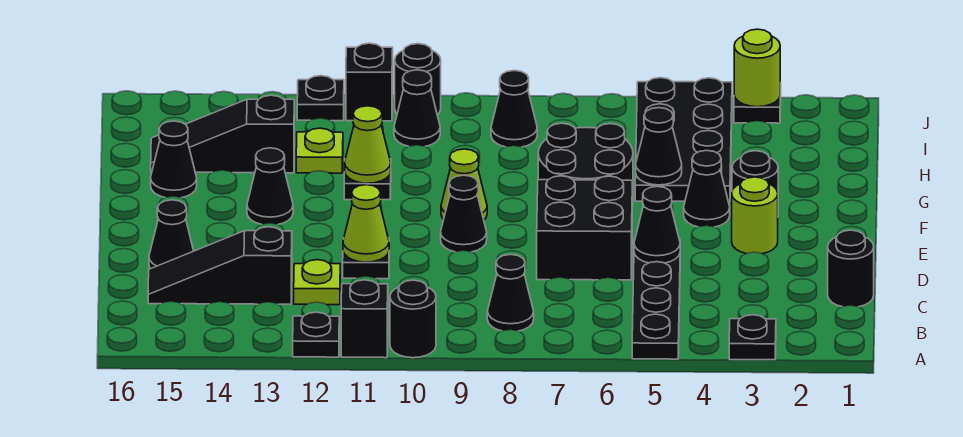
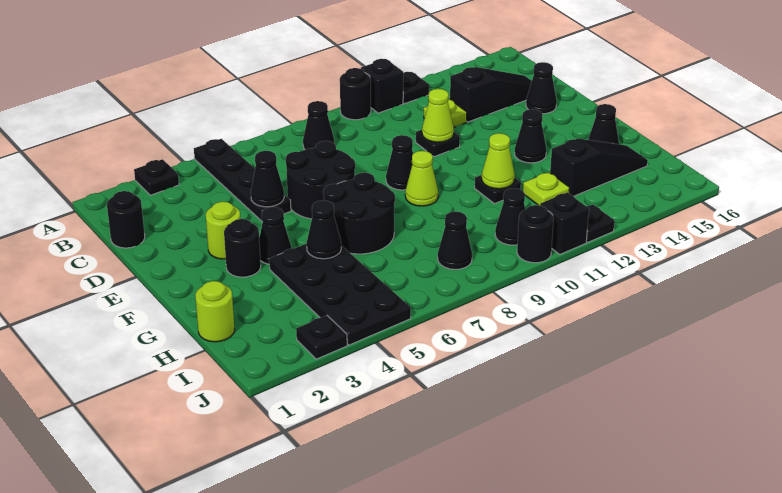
black 2x2 brick [537,176,632,280] -> black 2x2 round brick [286,141,355,219]
lime 1x1 round brick [734,29,780,107] -> lime 1x1 round brick moved to [195,281,235,342]

